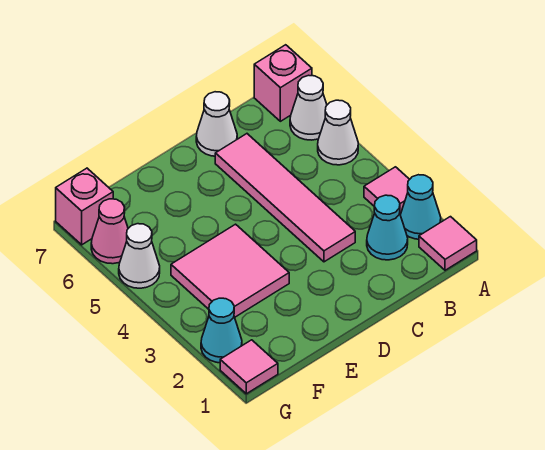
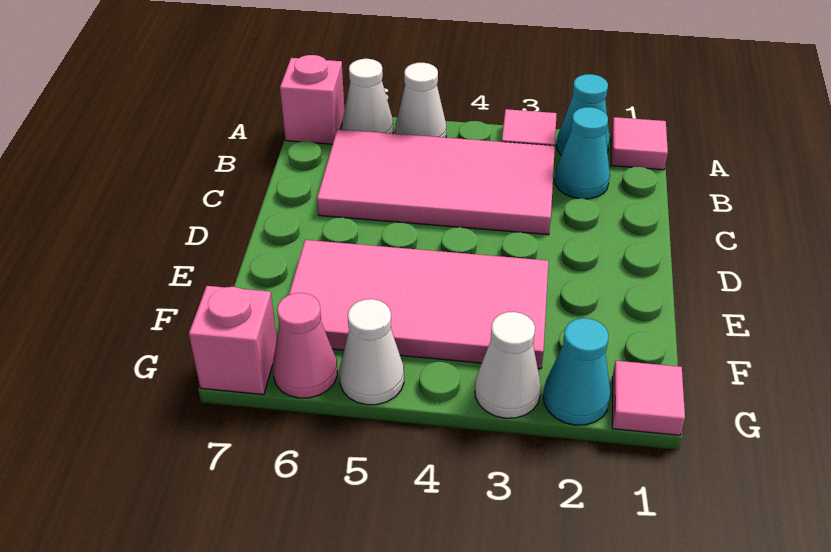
pink 1x4 tile [215,134,355,262] -> pink 2x4 tile [317,129,555,235]
white 1x1 cone [196,92,237,156] -> white 1x1 cone moved to [475,312,541,418]
pink 2x2 tile [171,224,289,317] -> pink 2x4 tile [289,240,548,369]

